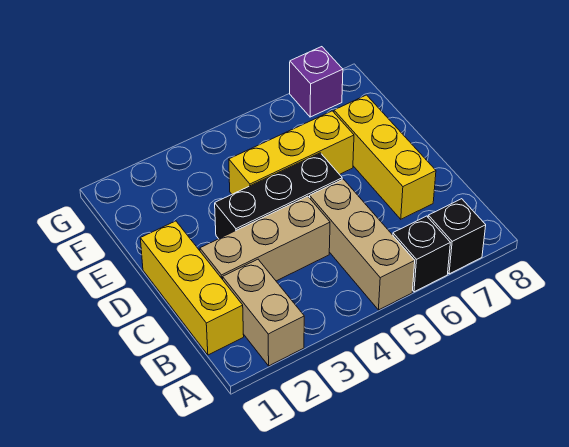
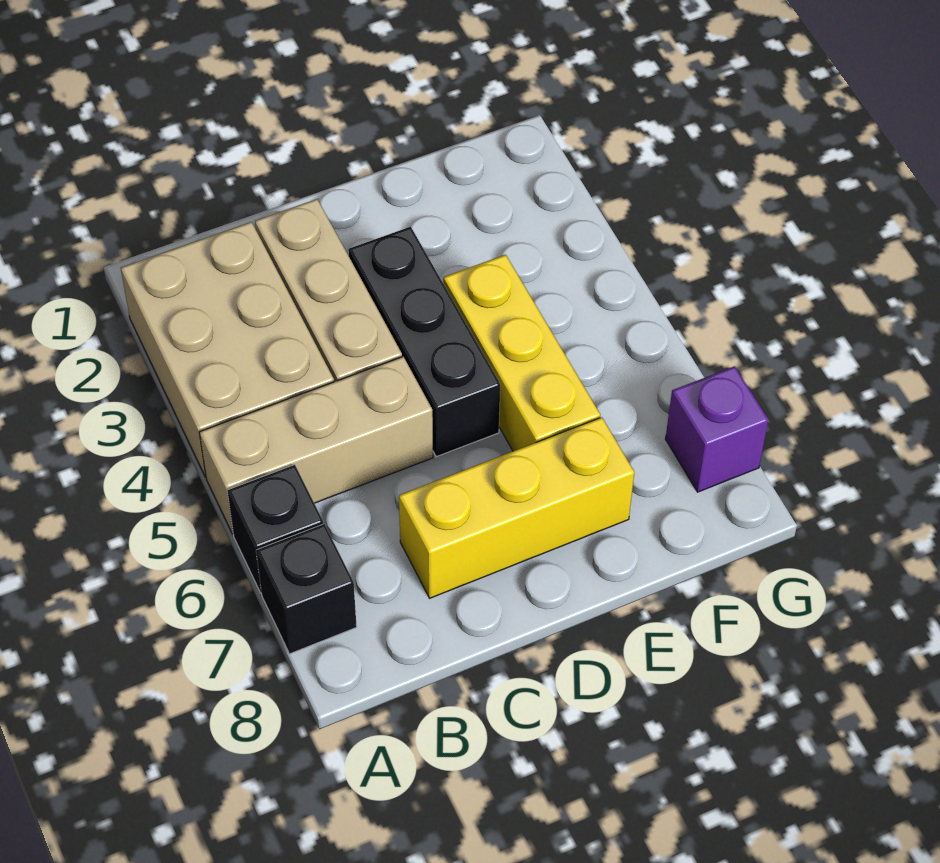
tan 1x2 brick [223,259,304,366] -> tan 2x3 brick [121,222,334,477]
yellow 1x3 brick [140,221,244,355] -> none

